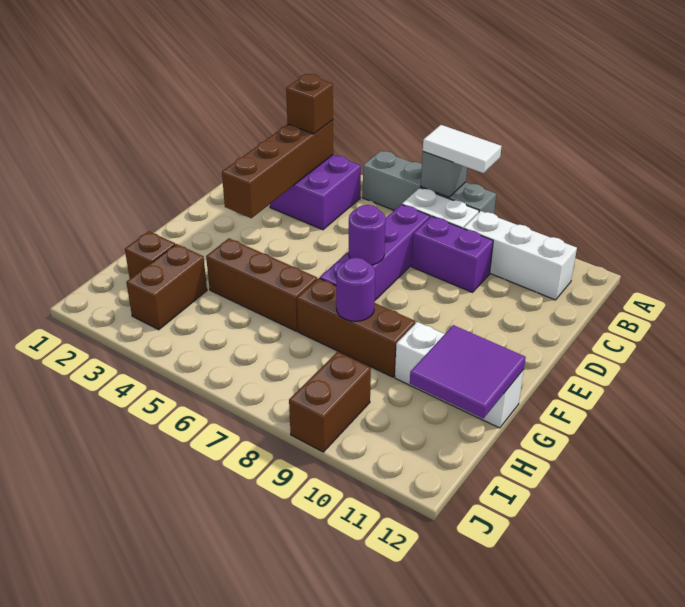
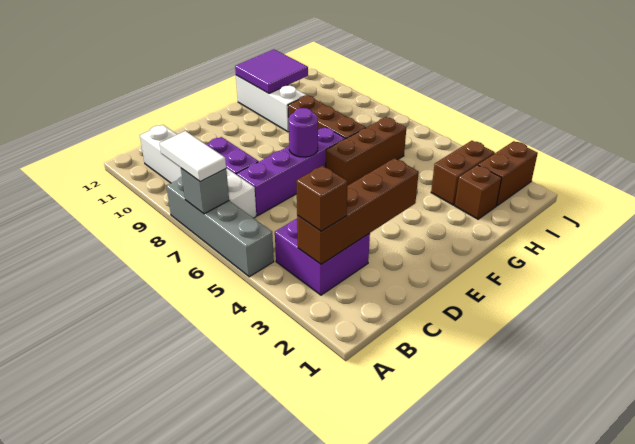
brown 1x3 brick [206,238,317,331] -> brown 1x3 brick turned to [326,117,406,185]
purple 1x1 round brick [336,258,375,321] -> none
brown 1x2 brick [289,352,371,452] -> brown 1x2 brick moved to [478,141,538,206]

